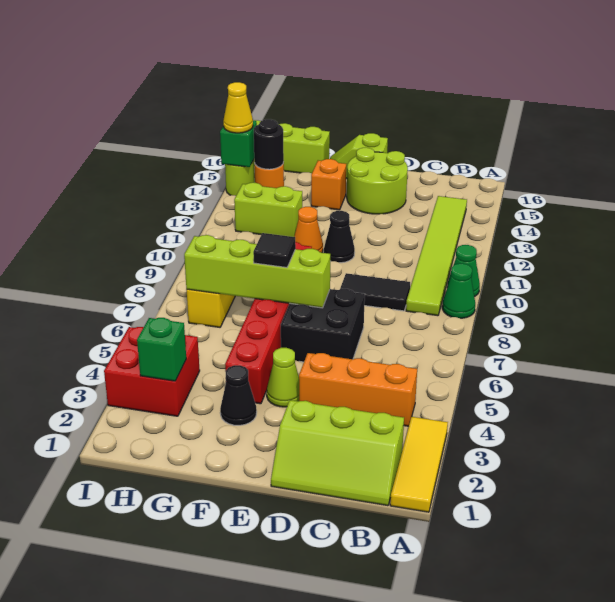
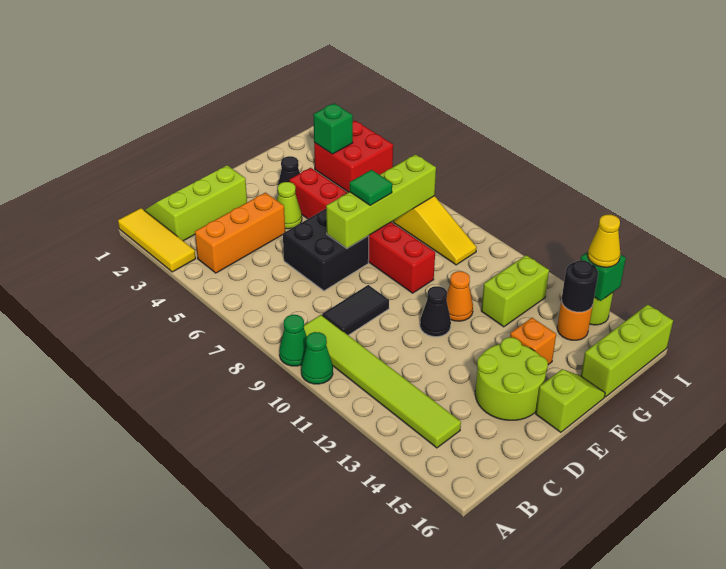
black 1x1 tile [253,233,296,268] -> green 1x1 tile [350,170,392,205]

